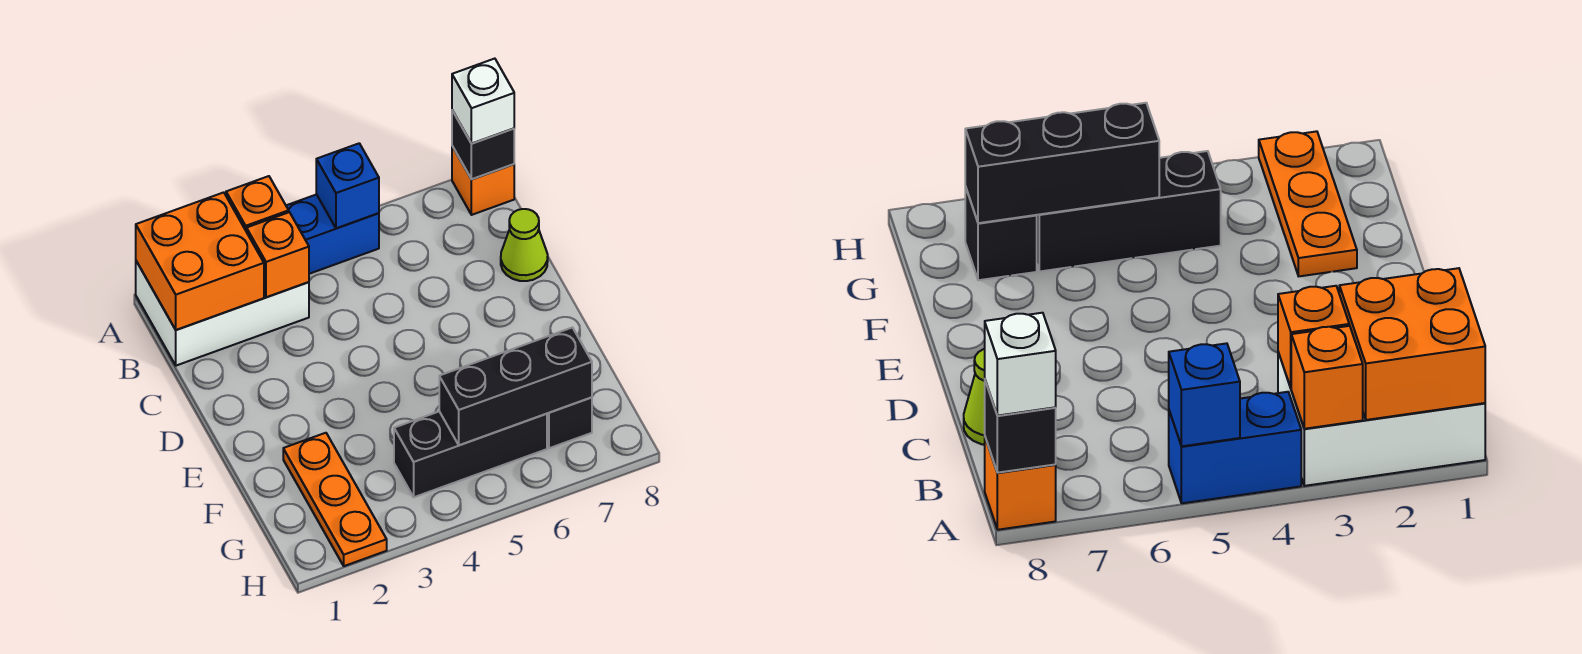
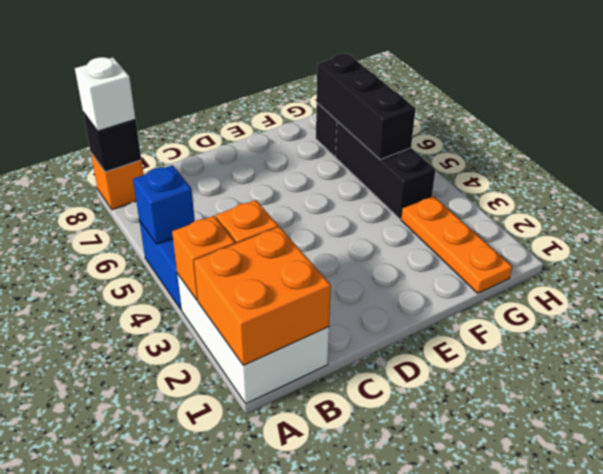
lime 1x1 cone [501,209,548,281] -> none
orange 1x3 plate [283,433,387,566] -> orange 1x3 plate turned to [401,196,512,293]

